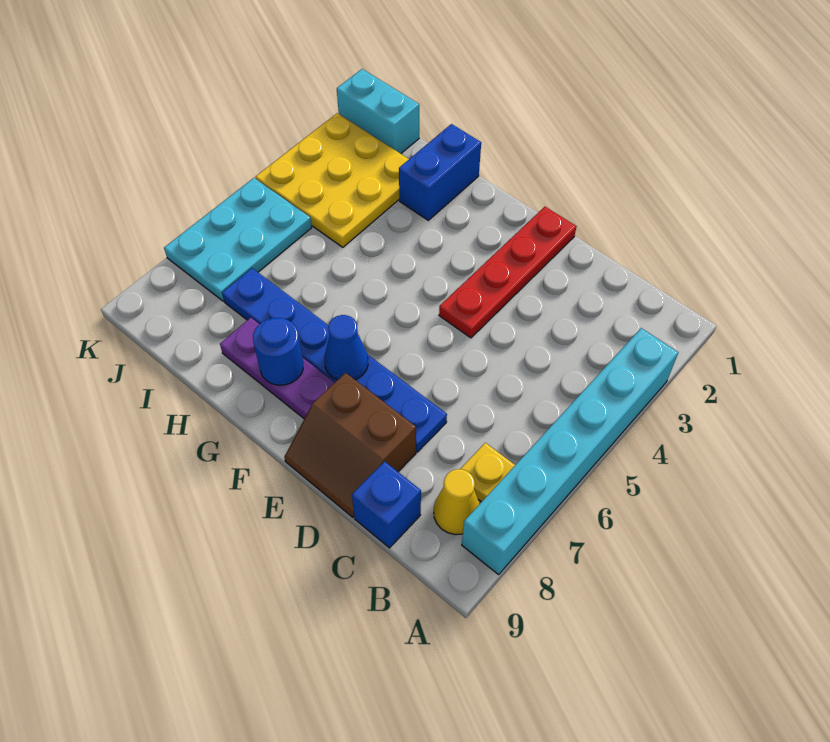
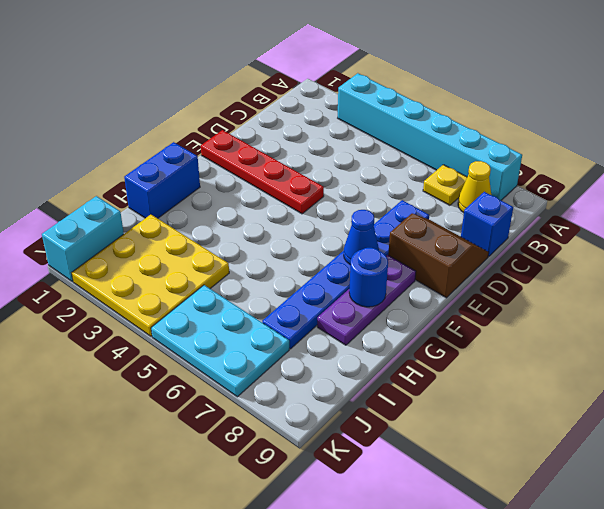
brown 2x2 slope [284,373,416,517] -> brown 2x2 slope turned to [388,214,489,298]
blue 1x2 brick [399,124,481,220] -> blue 1x2 brick turned to [124,142,200,218]

